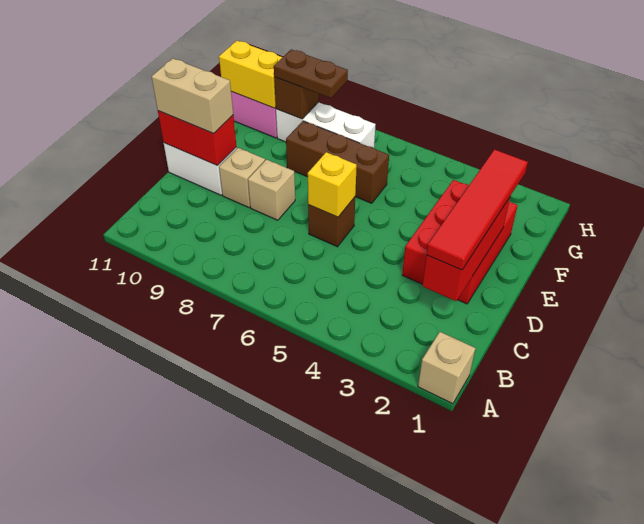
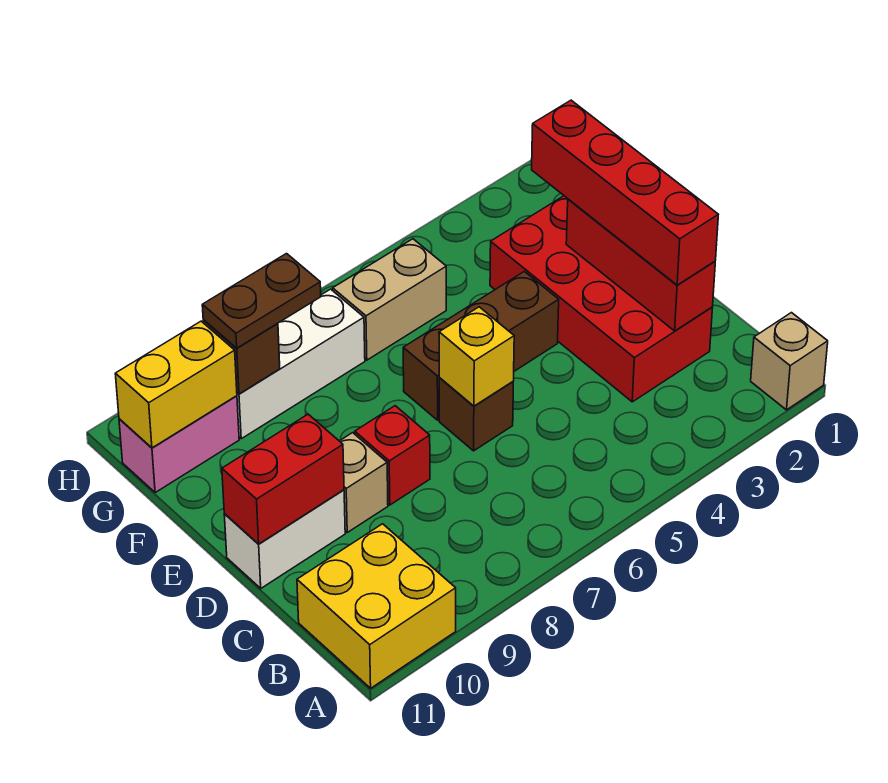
none -> yellow 2x2 brick [297,524,456,688]
red 1x4 tile [426,149,528,270] -> red 1x4 brick [532,100,718,285]
red 2x3 brick [402,180,518,304] -> red 2x4 brick [490,196,713,402]
tan 1x1 brick [248,160,295,220] -> red 1x1 brick [355,406,430,505]
tan 1x2 brick [152,58,233,134] -> tan 1x2 brick moved to [333,239,446,360]
brown 1x3 brick [286,121,389,203] -> brown 1x3 brick moved to [403,272,559,420]

